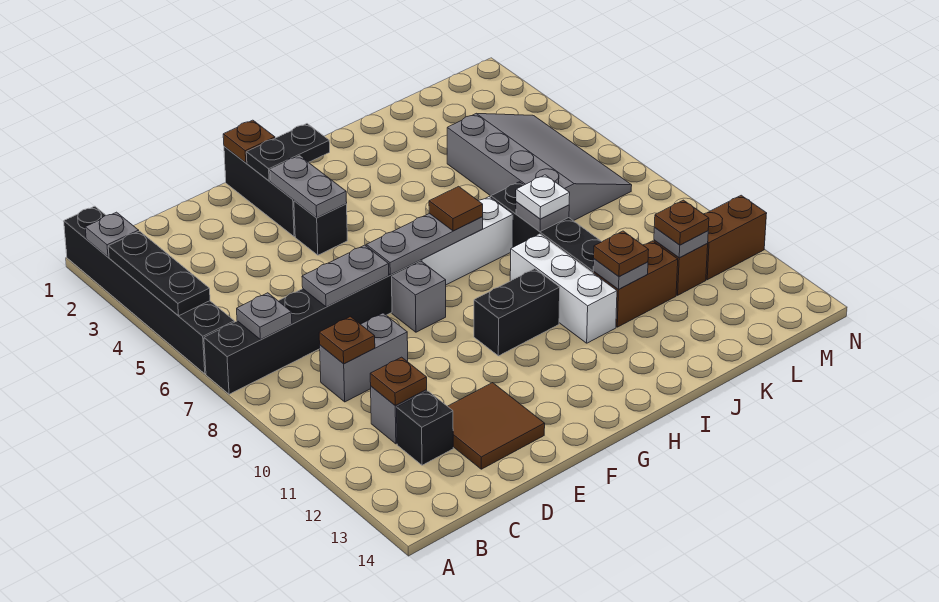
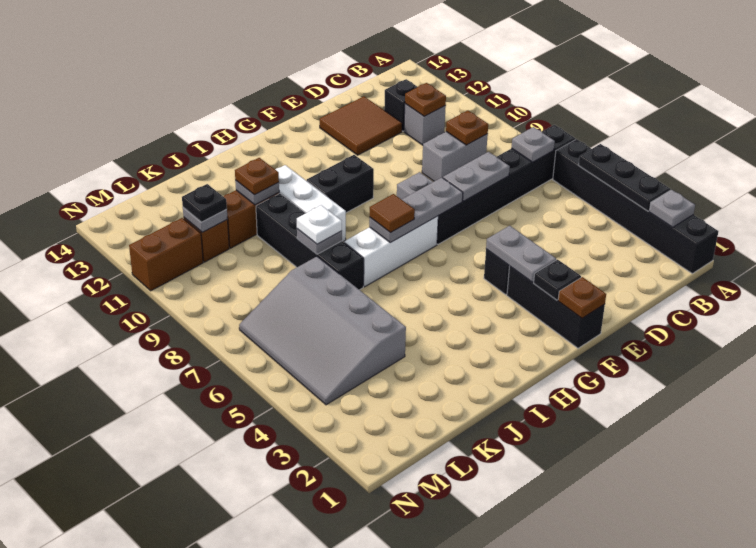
black 1x2 plate [246,124,330,181] -> black 1x1 plate [534,260,581,300]
brown 1x1 plate [654,200,709,245] -> black 1x1 plate [182,184,227,222]

